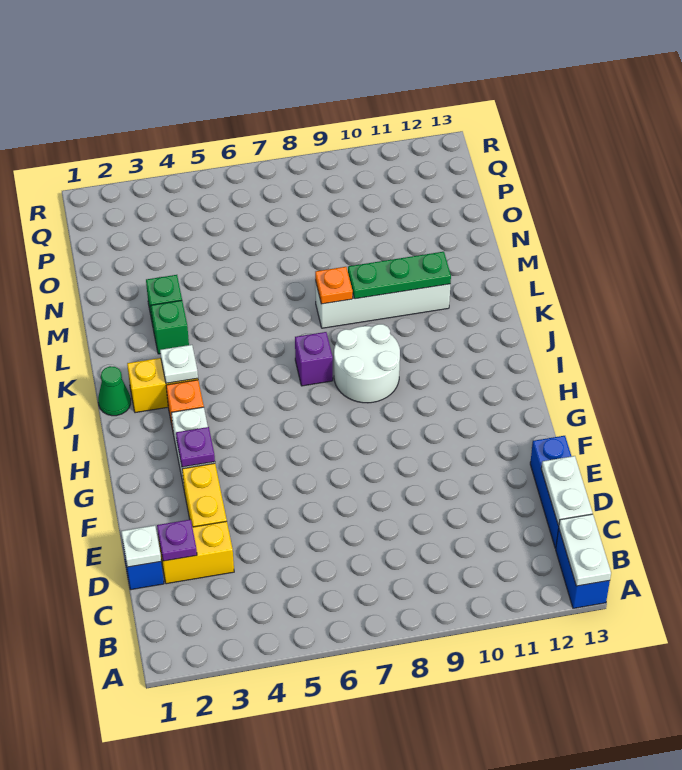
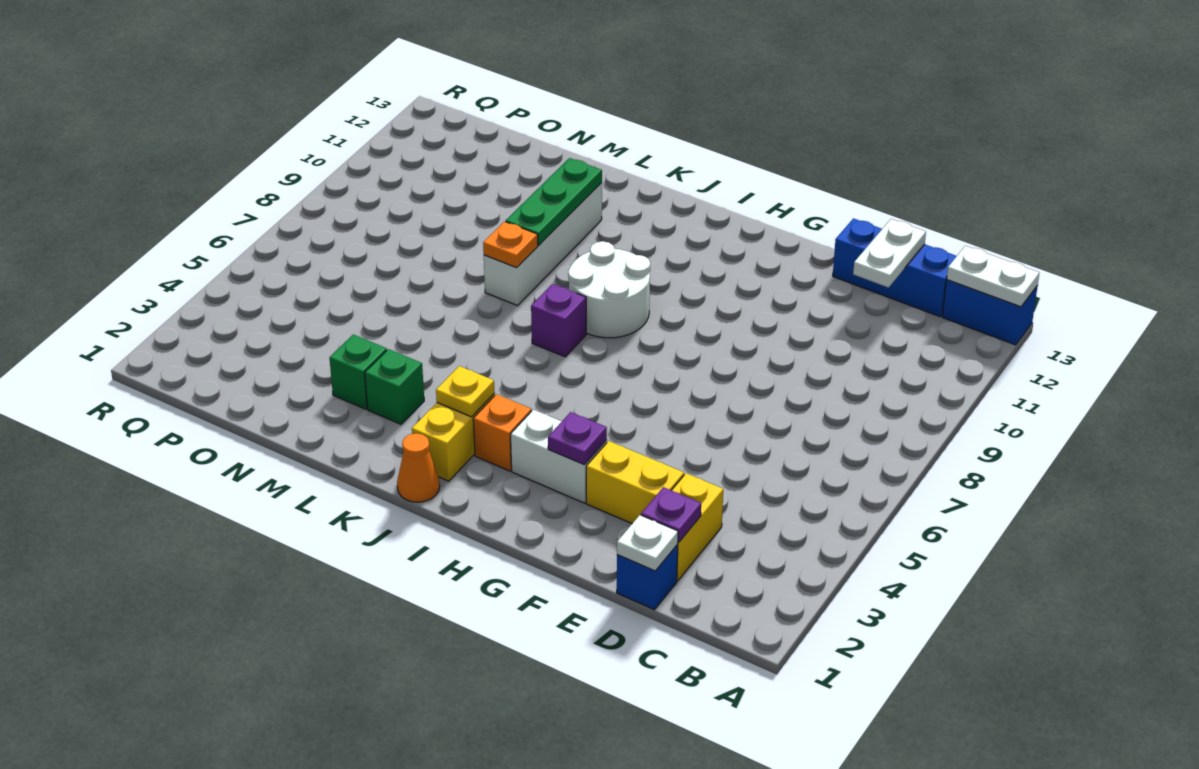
white 1x2 plate [541,456,592,526] -> white 1x2 plate turned to [853,219,926,288]
green 1x1 cone [98,366,131,416] -> orange 1x1 cone [397,433,440,502]
white 1x1 plate [160,345,198,383] -> yellow 1x1 plate [436,366,495,417]

